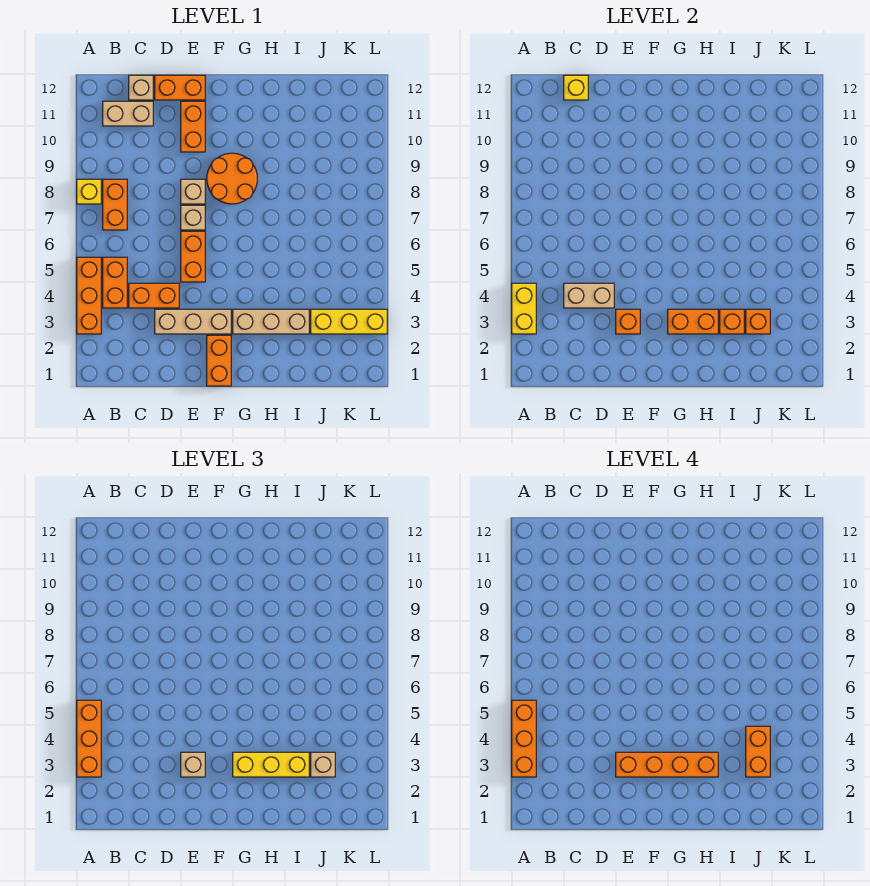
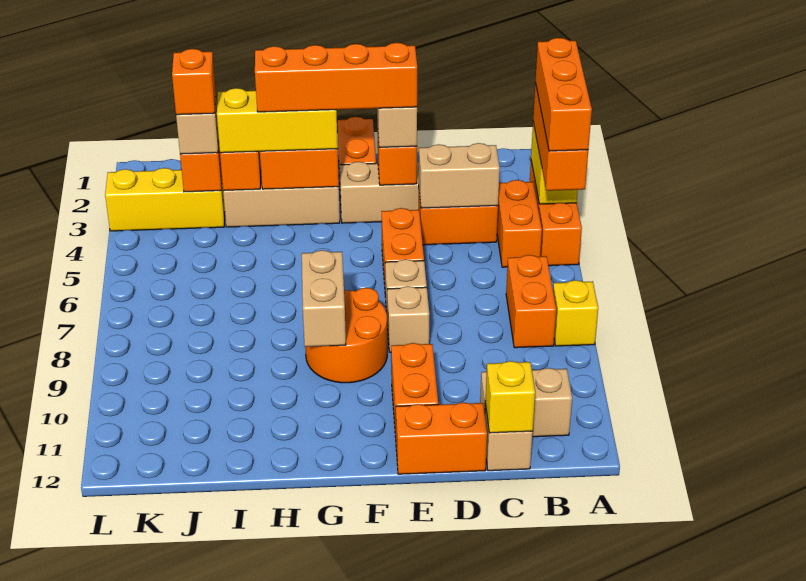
none -> tan 1x2 brick [302,250,346,347]
orange 1x2 brick [746,726,770,777] -> orange 1x1 brick [172,49,216,115]

